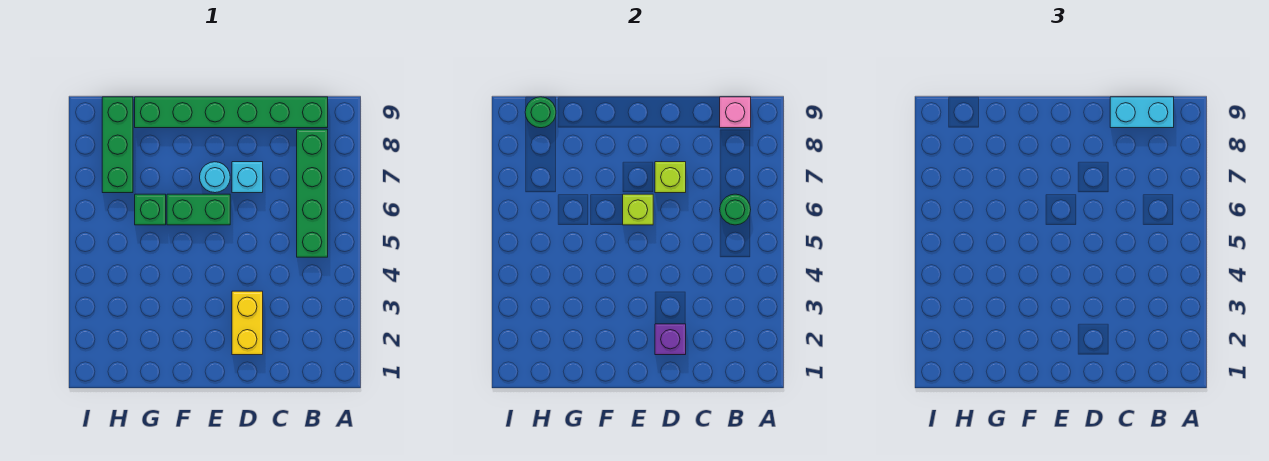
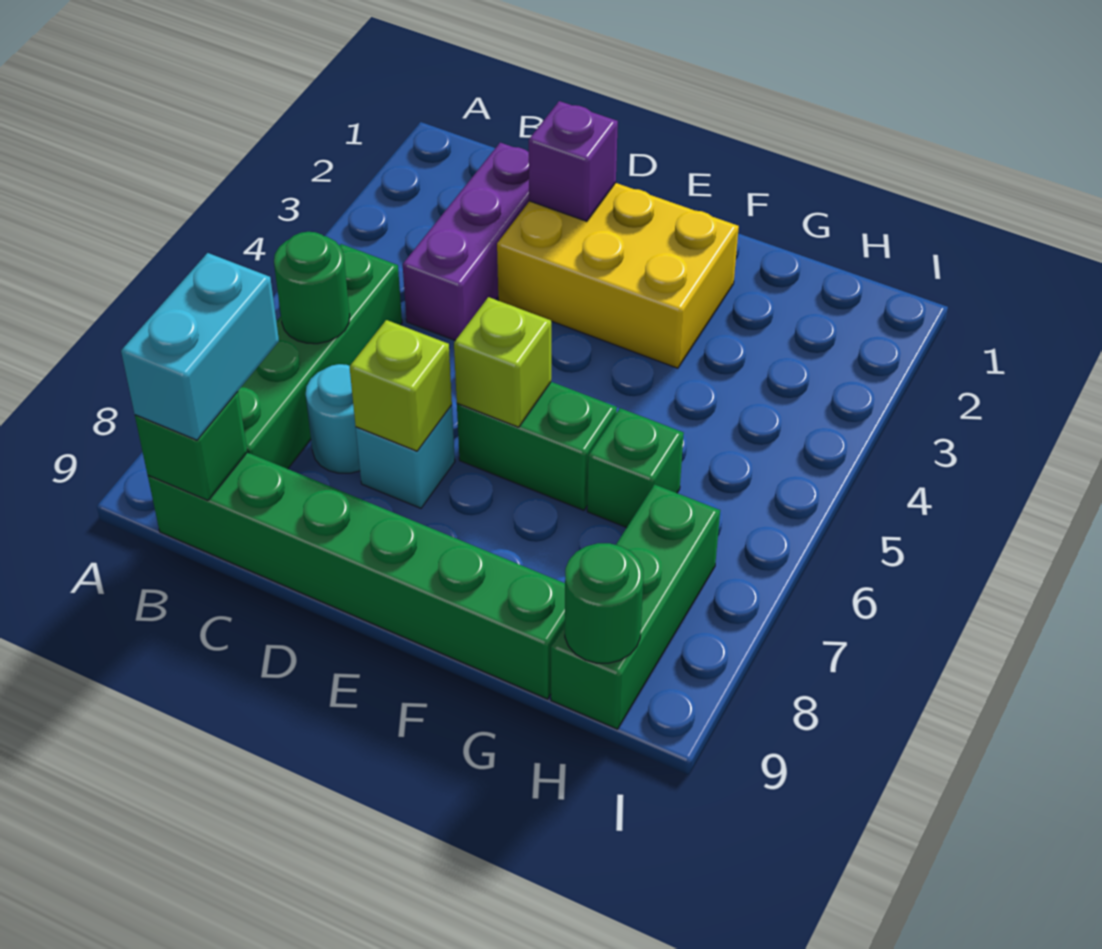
pink 1x1 brick [720,97,751,128] -> green 1x1 brick [135,392,247,500]
cyan 1x2 brick [1110,97,1174,128] -> cyan 1x2 brick turned to [121,253,279,440]
none -> purple 1x3 brick [403,143,529,340]
yellow 1x2 brick [232,291,263,355] -> yellow 2x3 brick [497,183,739,368]
cyan 1x1 round brick [200,162,230,193] -> cyan 1x1 round brick moved to [306,364,360,473]

